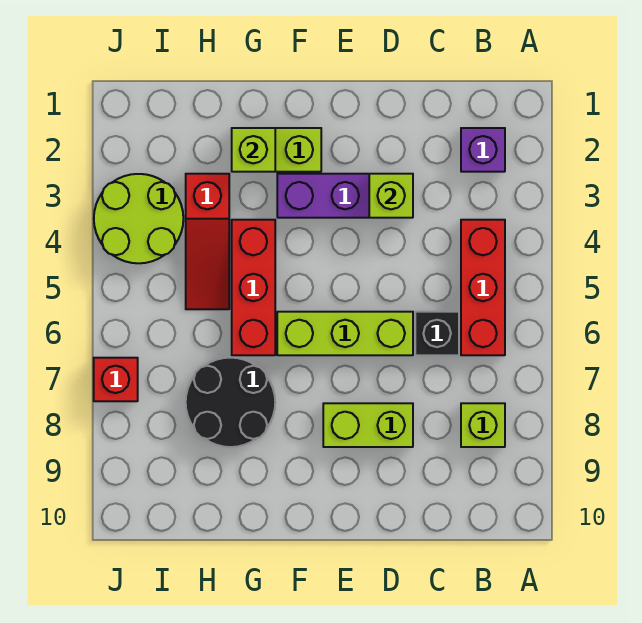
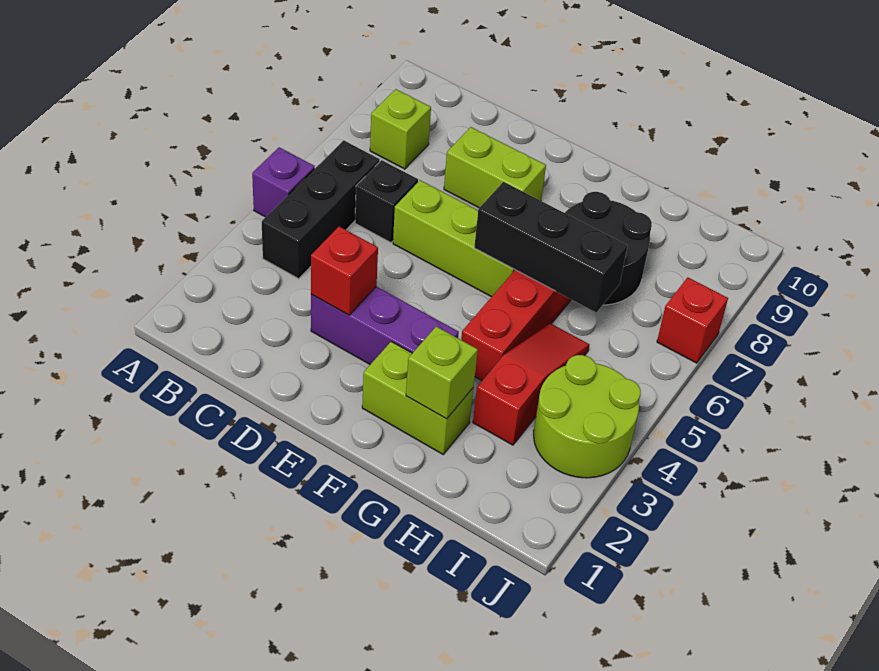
purple 1x1 brick [461,128,505,172] -> purple 1x1 brick moved to [252,147,315,217]
red 1x3 brick [461,220,505,355] -> black 1x3 brick [262,141,380,279]
lime 1x1 brick [369,174,413,218] -> red 1x1 brick [311,226,378,315]
none -> black 1x3 brick [474,182,628,313]

